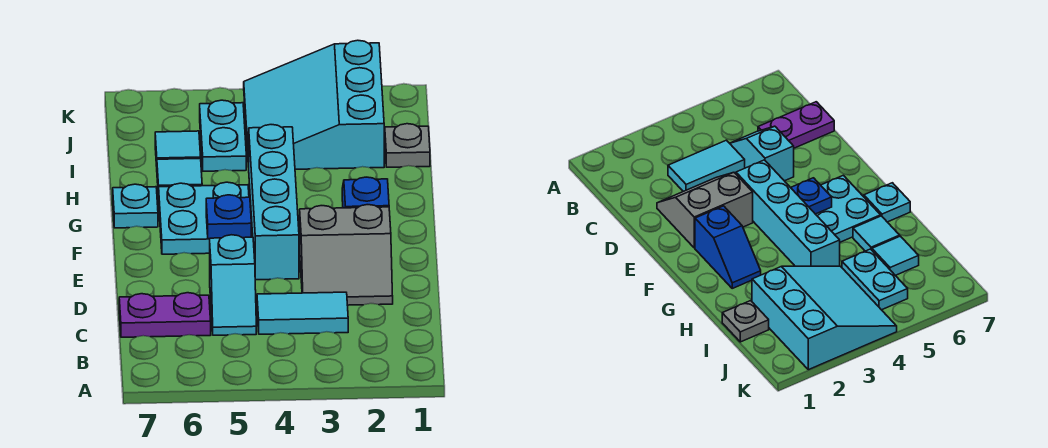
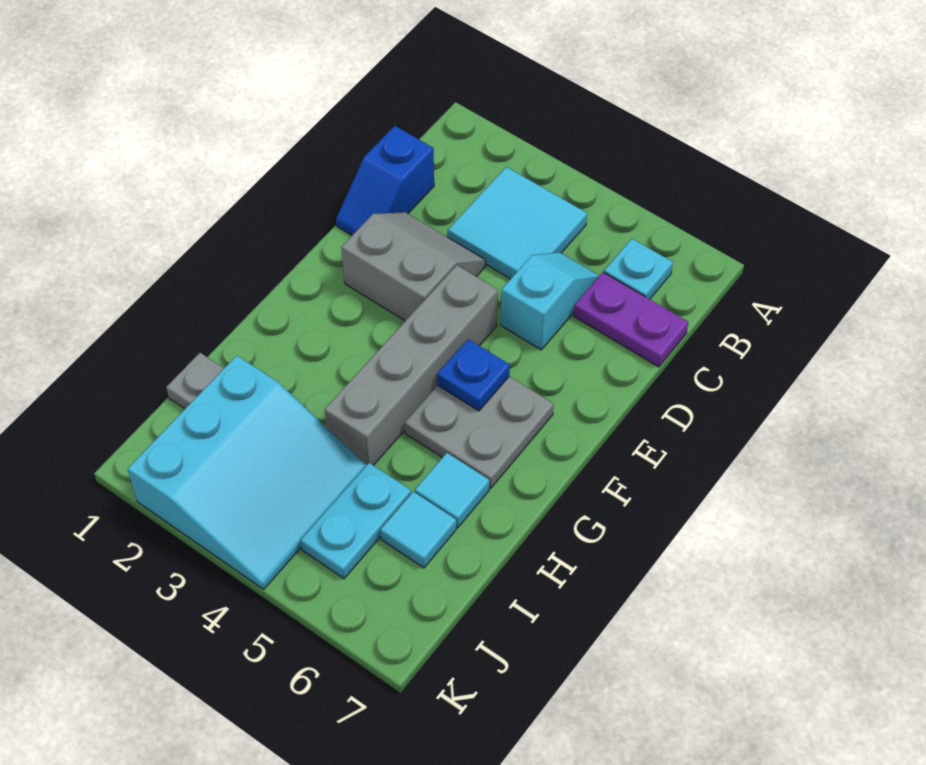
cyan 1x2 tile [257,292,348,334] -> cyan 2x2 tile [448,167,587,279]
cyan 1x4 brick [249,125,299,280] -> grey 1x4 brick [325,265,498,466]
blue 1x2 slope [342,177,389,208] -> blue 1x2 slope moved to [336,126,434,235]
cyan 2x2 plate [159,182,249,254] -> grey 2x2 plate [404,376,554,488]
cyan 1x1 plate [113,184,158,228] -> cyan 1x1 plate moved to [604,239,673,299]

